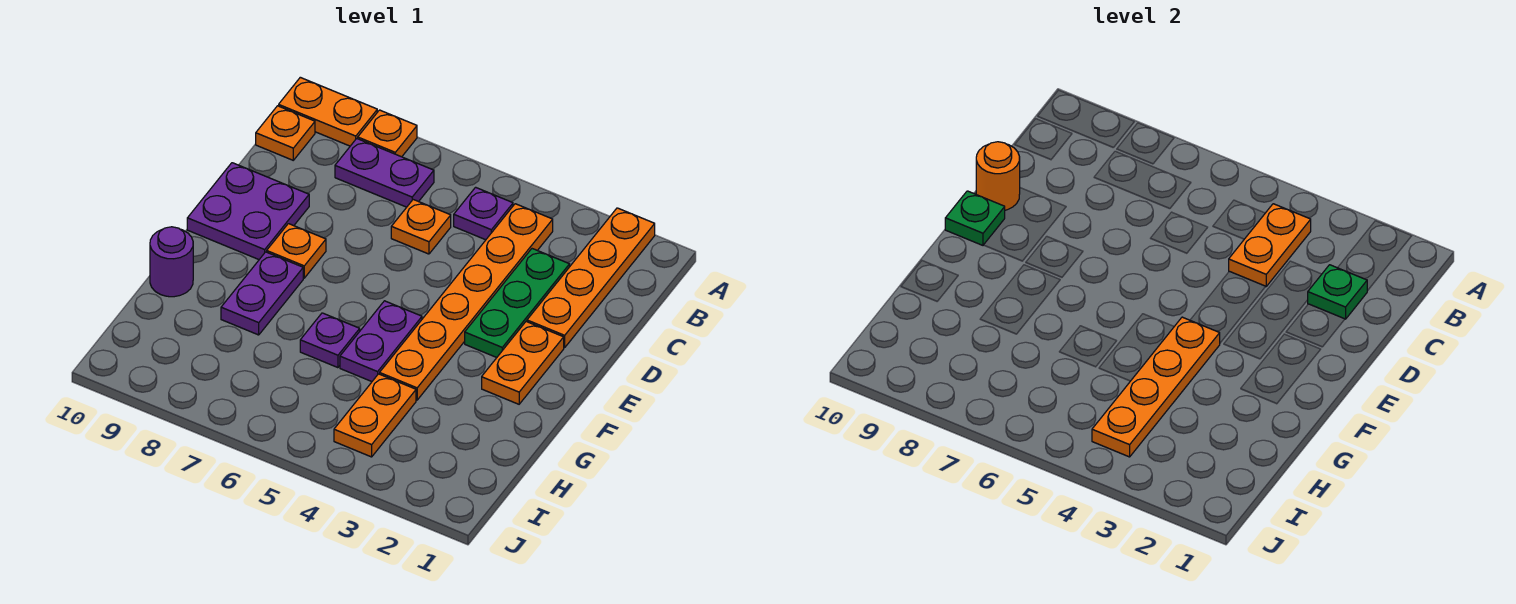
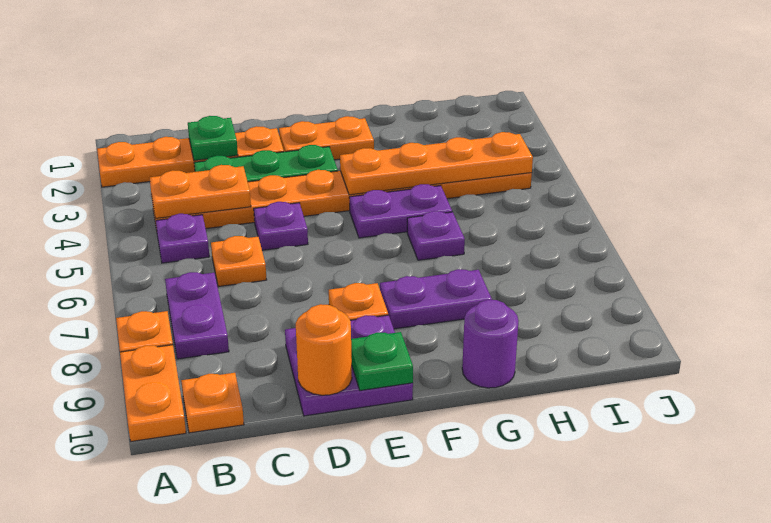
none -> purple 1x1 plate [254,202,308,250]

